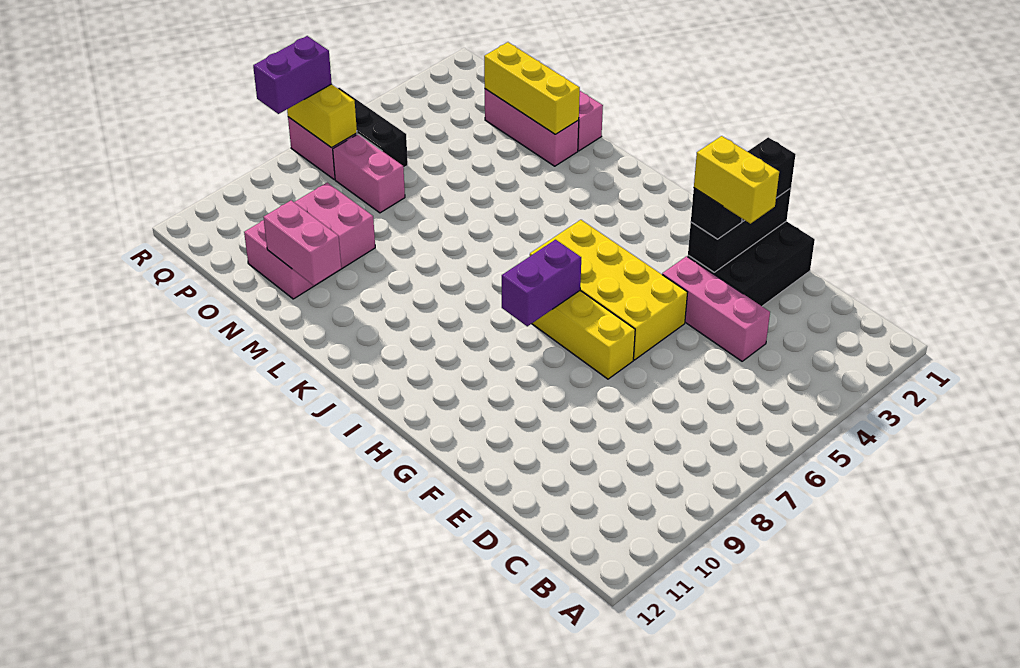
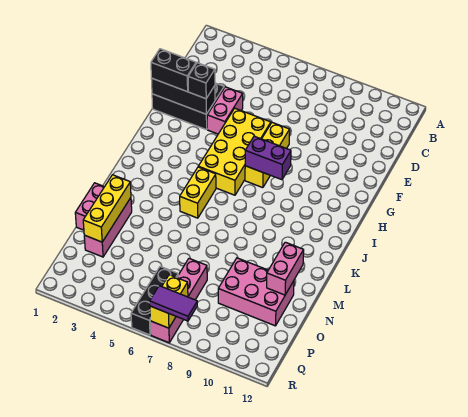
pink 1x3 brick [662,256,770,361] -> pink 1x2 brick [207,87,243,134]
yellow 1x2 brick [694,136,779,224] -> yellow 1x2 brick moved to [180,167,216,218]
purple 1x2 brick [253,36,332,114] -> purple 1x2 tile [150,286,197,321]

